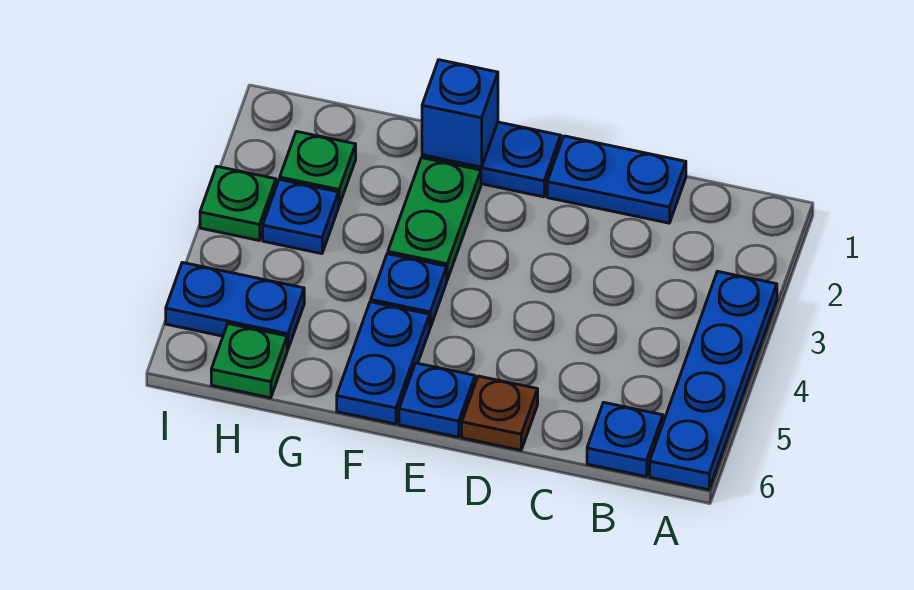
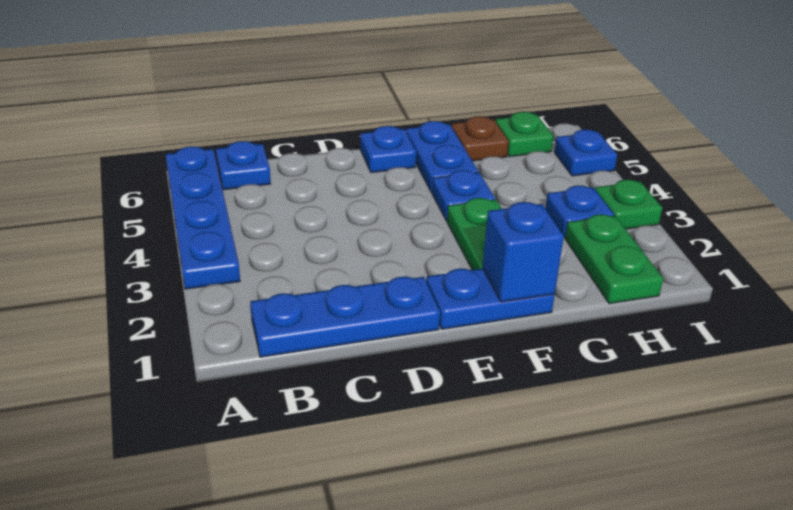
blue 1x2 plate [547,136,686,223] -> blue 1x3 plate [250,277,440,357]
brown 1x1 plate [462,376,538,450] -> brown 1x1 plate moved to [451,116,509,161]
green 1x1 plate [280,131,356,205] -> green 1x2 plate [565,214,663,304]
blue 1x2 plate [166,262,304,350] -> blue 1x1 plate [554,129,617,176]

